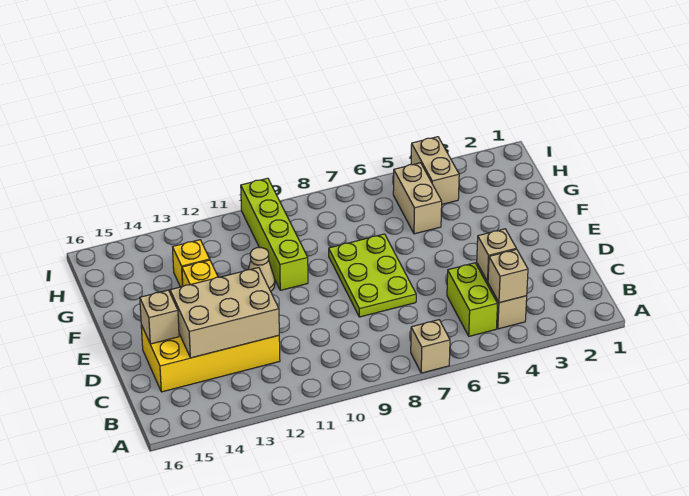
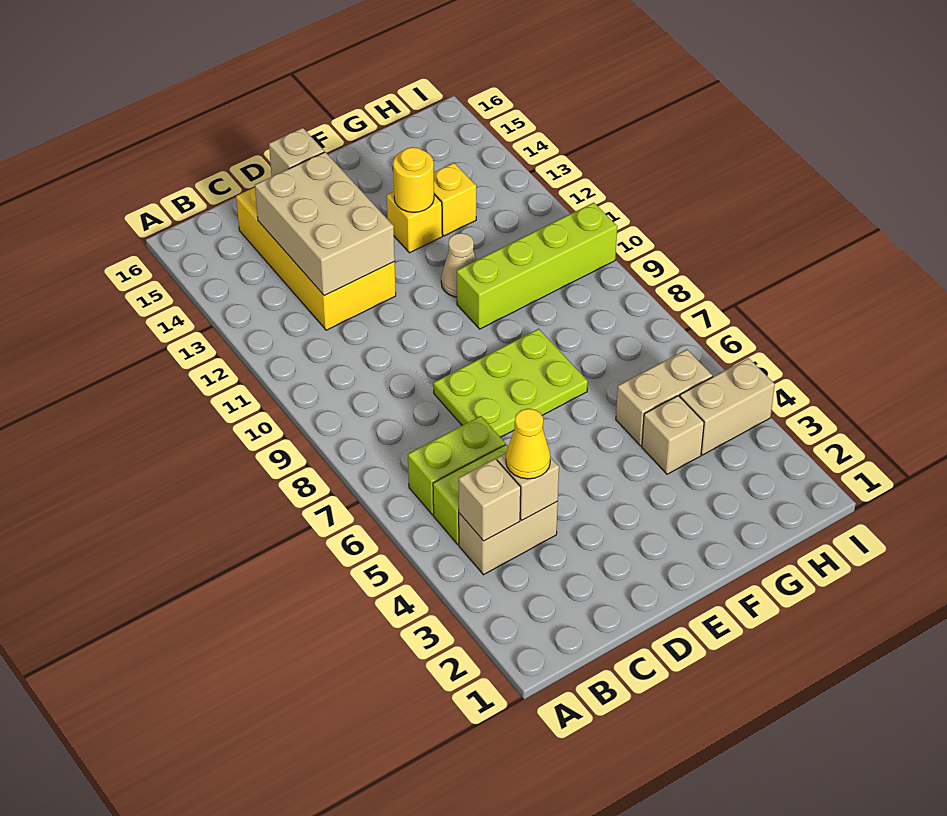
tan 1x1 brick [411,320,450,373] -> tan 1x1 brick moved to [642,396,704,474]
none -> lime 1x2 brick [408,416,505,515]
none -> yellow 1x1 cone [506,409,550,479]
none -> yellow 1x1 round brick [393,147,434,212]

